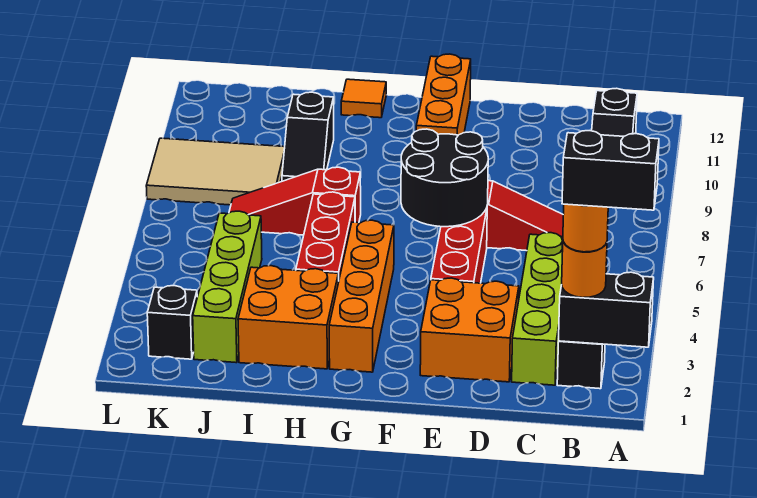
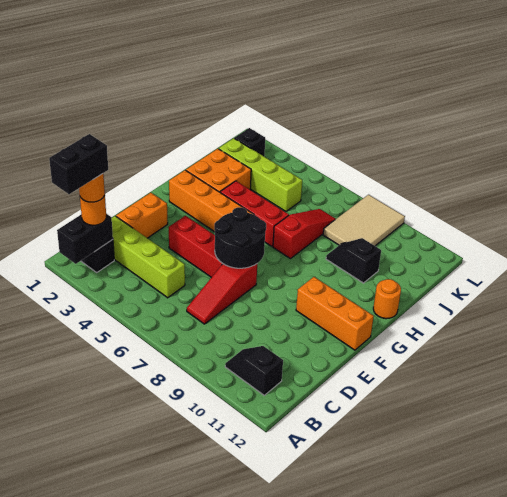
orange 2x2 brick [420,278,519,382] -> orange 1x2 brick [116,193,168,238]
orange 1x1 tile [341,79,386,118] -> orange 1x1 round brick [373,279,401,319]

